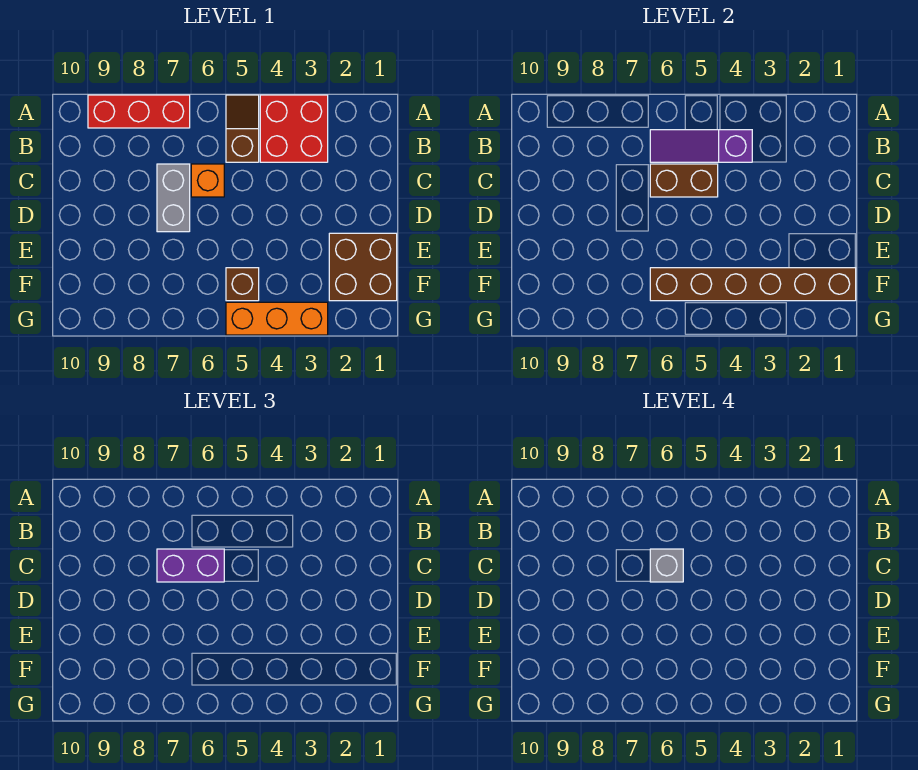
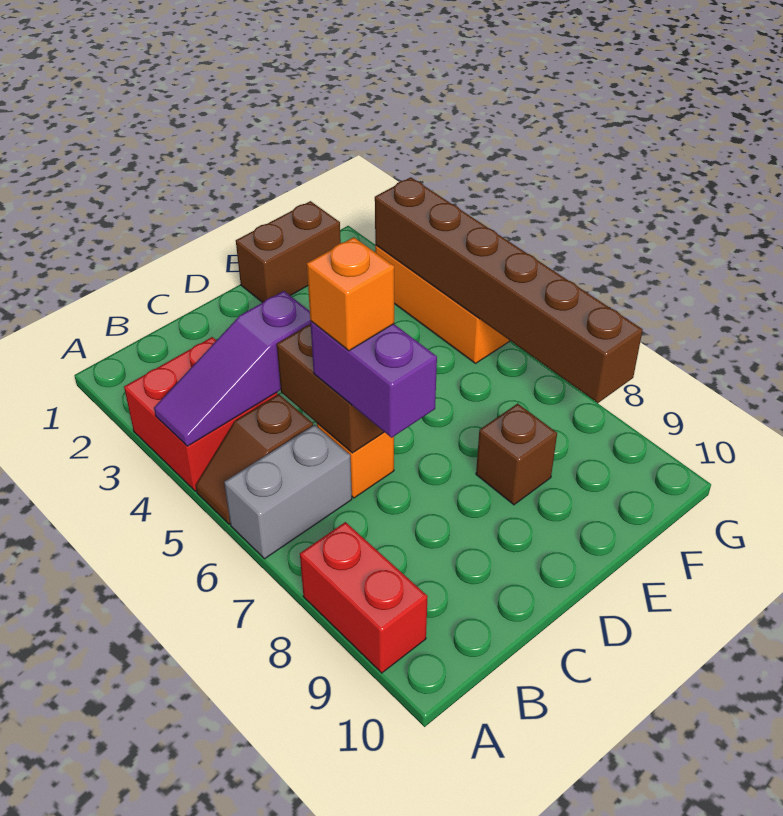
red 1x3 brick [88,95,190,128] -> red 1x2 brick [300,522,428,673]
purple 1x3 slope [650,130,752,162] -> purple 1x3 slope turned to [154,291,310,446]
grey 1x1 brick [650,549,683,582] -> orange 1x1 brick [307,237,394,351]
grey 1x2 brick [157,164,190,232] -> grey 1x2 brick moved to [224,425,352,559]
brown 2x2 brick [329,233,397,301] -> brown 1x2 brick [236,201,341,303]
brown 1x6 brick [650,268,856,301] -> brown 1x6 brick moved to [375,177,643,403]
brown 1x1 brick [226,268,259,301] -> brown 1x1 brick moved to [476,403,557,505]

